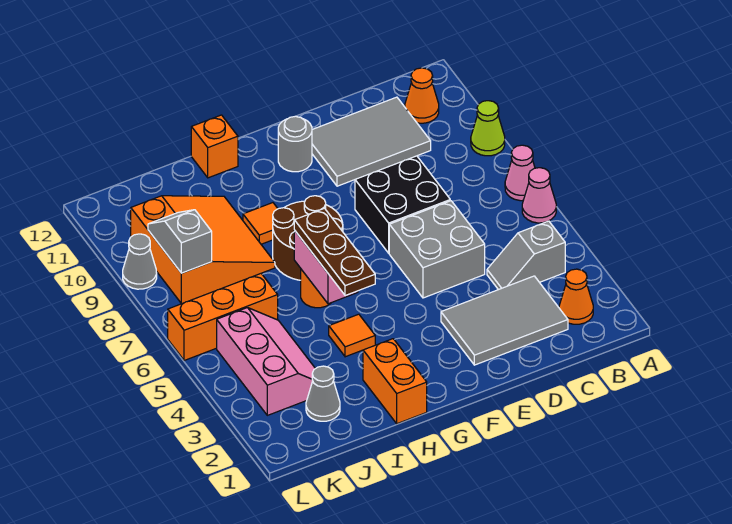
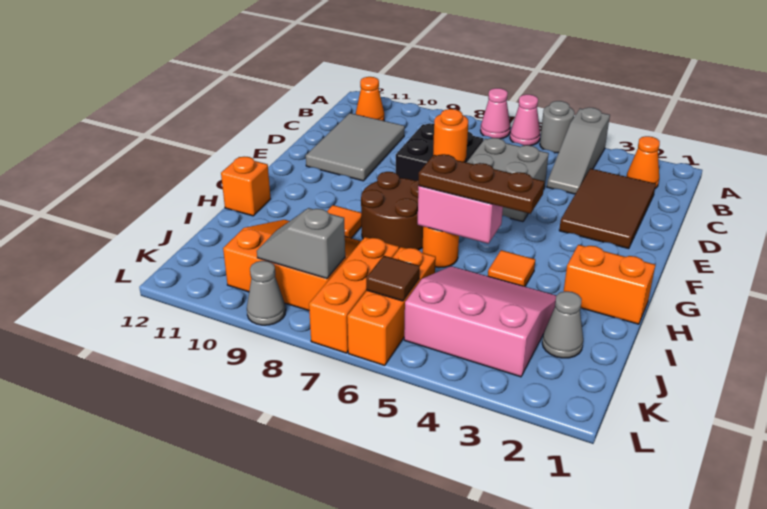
lime 1x1 cone [471,101,505,156] -> none
grey 1x2 slope [487,221,565,290] -> grey 1x3 slope [547,108,610,194]
grey 2x3 tile [441,276,568,365] -> brown 2x3 tile [559,169,656,249]
none -> orange 1x1 round brick [433,109,468,162]
grey 1x1 round brick [278,116,312,172] -> grey 1x1 round brick moved to [540,101,575,153]
pink 2x3 slope [217,308,315,415] -> pink 3x3 slope [404,266,557,377]
none -> orange 1x3 brick [309,237,399,353]
none -> brown 1x1 tile [366,256,420,301]

